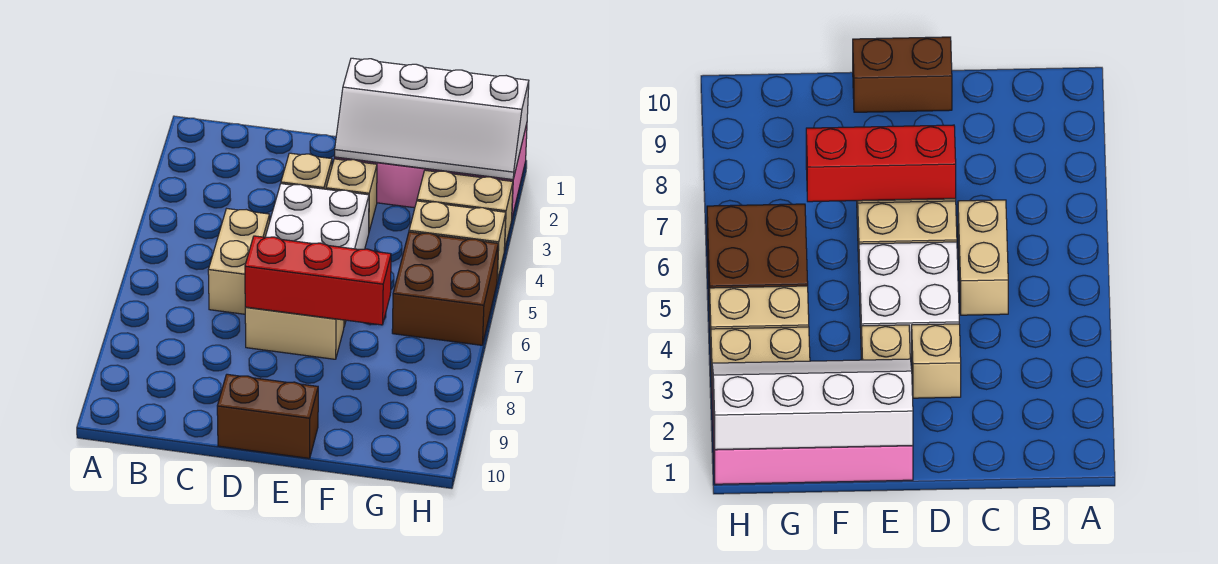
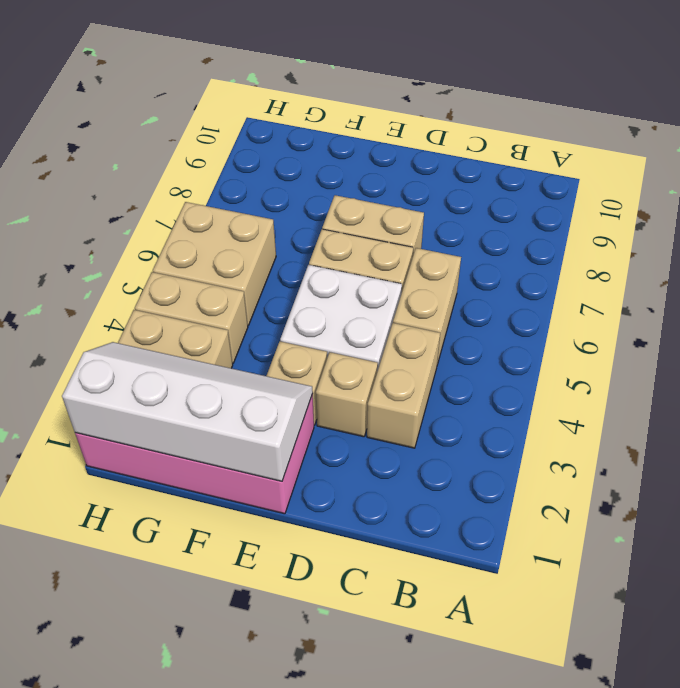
none -> tan 1x2 brick [367,323,440,448]
red 1x3 brick [245,236,391,325] -> none
brown 1x2 brick [217,374,318,458] -> none
brown 2x2 brick [392,232,498,345] -> tan 2x2 brick [153,202,276,325]

